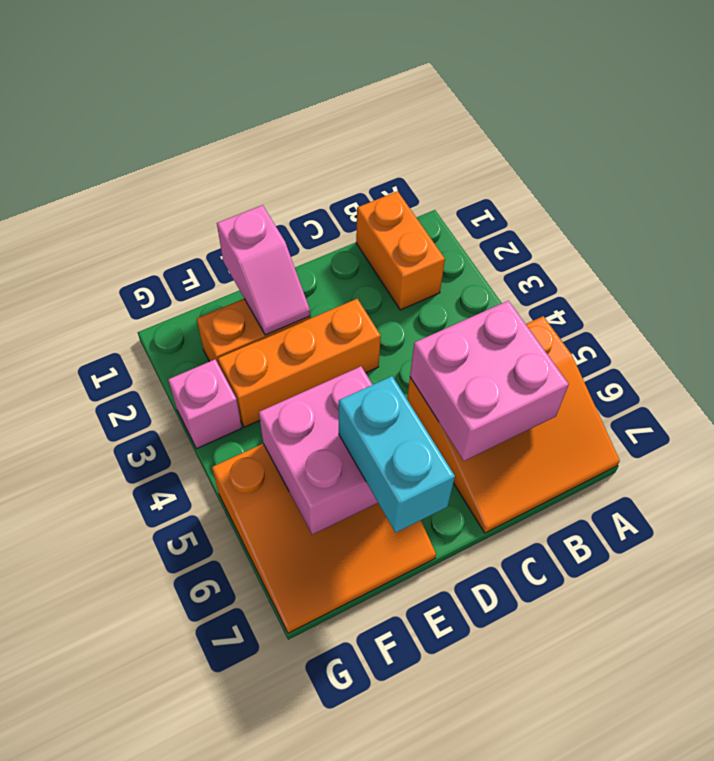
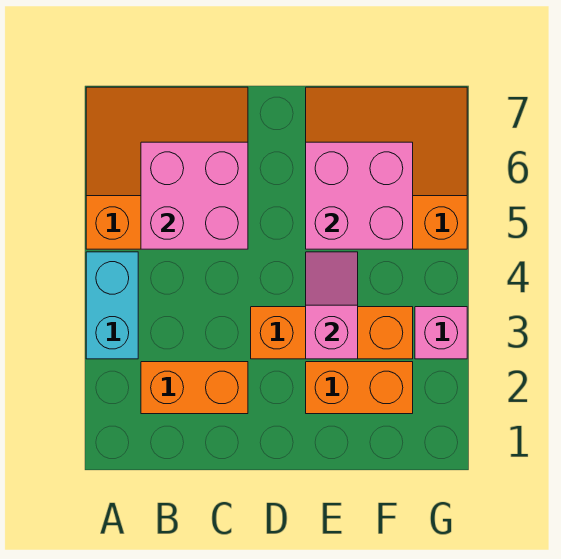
orange 1x2 brick [356,191,445,310] -> orange 1x2 brick turned to [141,362,248,414]
pink 1x2 slope [217,205,310,335] -> pink 1x2 slope moved to [306,252,358,359]
cyan 1x2 brick [339,376,455,532] -> cyan 1x2 brick moved to [86,252,138,359]

